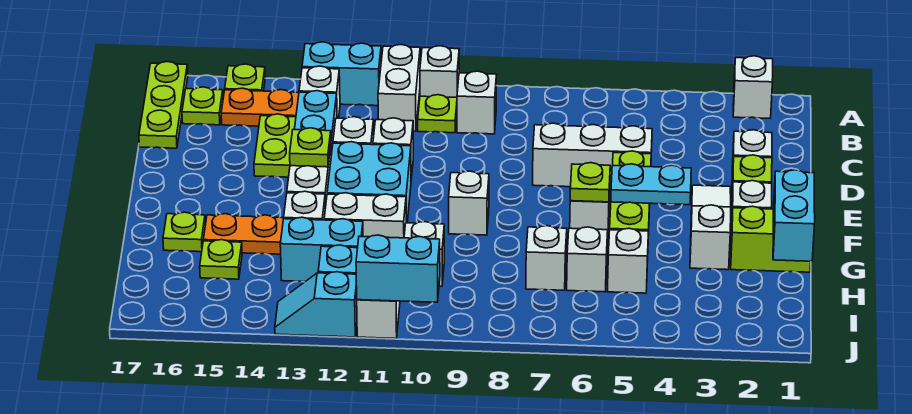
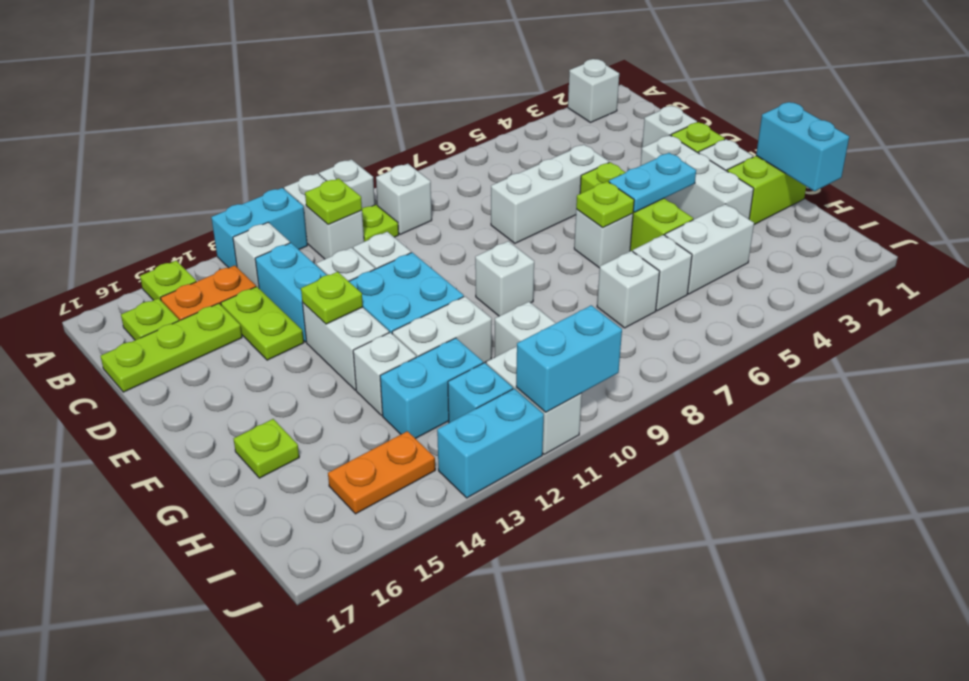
lime 1x3 plate [139,62,188,148] -> lime 1x3 plate turned to [101,303,242,392]
white 1x3 slope [690,185,731,270] -> white 1x3 brick [640,135,754,220]
orange 1x2 plate [203,214,284,254] -> orange 1x2 plate moved to [328,431,435,514]
white 1x1 brick [608,228,648,293] -> white 1x2 brick [665,204,754,294]
lime 1x1 plate [200,240,242,279] -> lime 1x1 plate moved to [305,178,362,225]
cyan 1x2 slope [275,272,357,337] -> cyan 1x2 brick [437,389,544,498]

